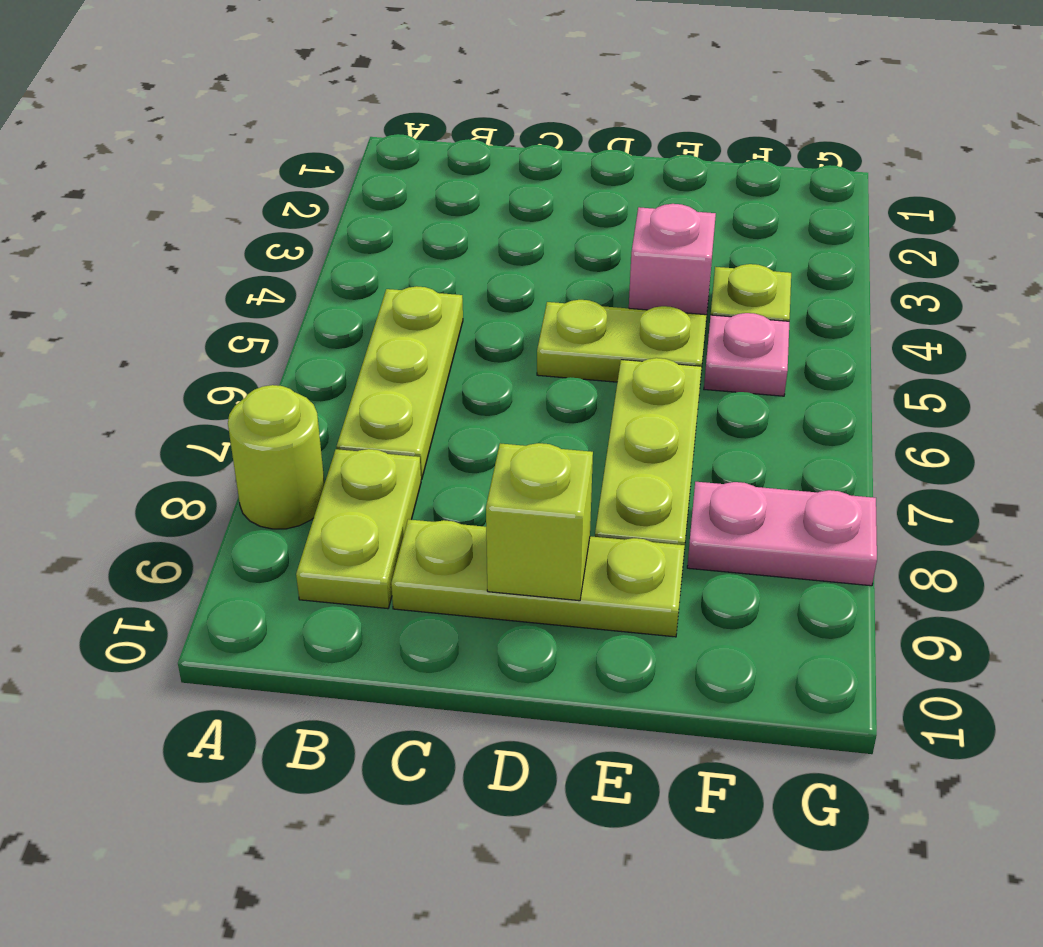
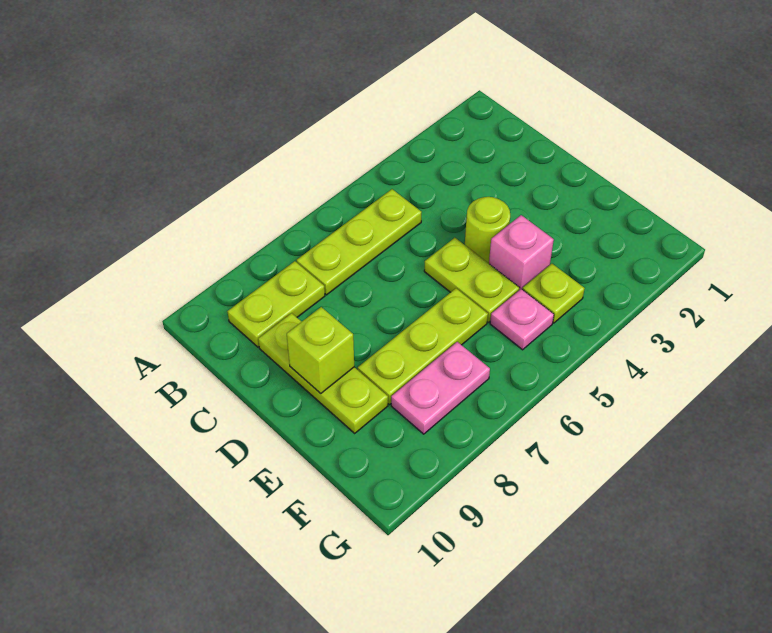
lime 1x1 round brick [228,385,324,529] -> lime 1x1 round brick moved to [465,197,510,263]
pink 1x2 plate [687,482,877,586] -> pink 1x2 plate turned to [391,342,490,434]

